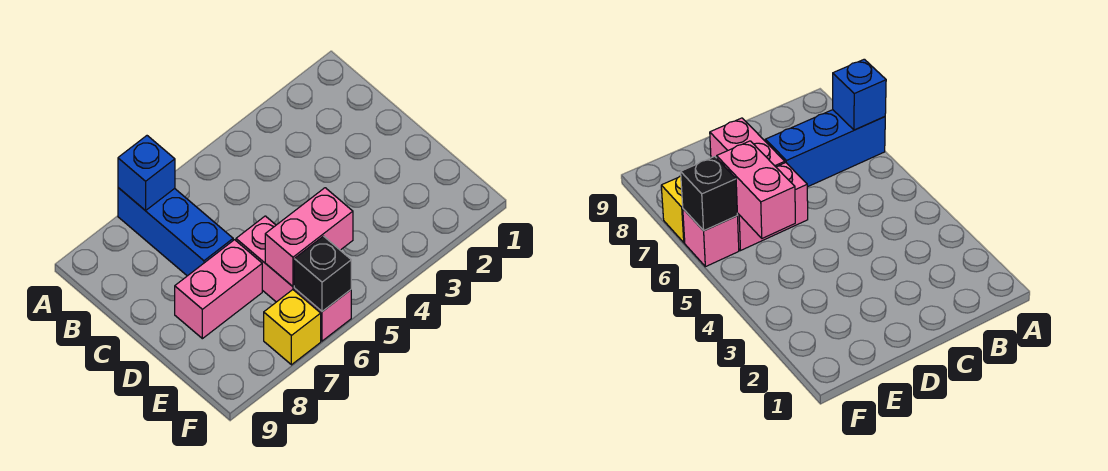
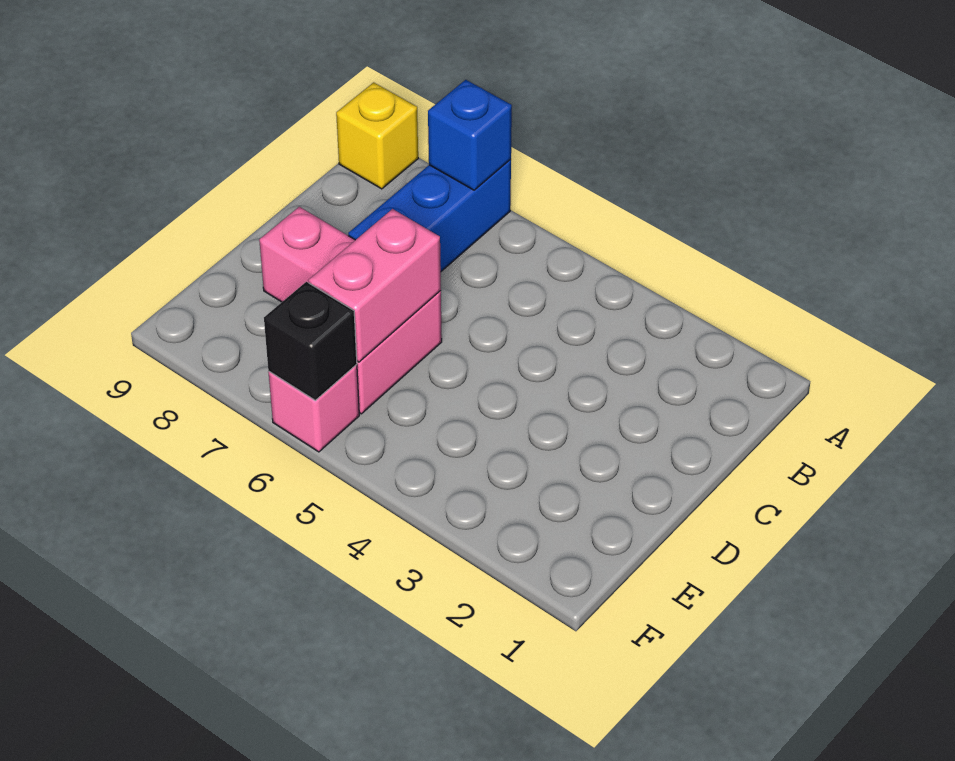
pink 1x2 brick [265,188,353,286] -> pink 1x2 brick turned to [309,209,441,362]
yellow 1x1 brick [264,290,321,365] -> yellow 1x1 brick moved to [336,82,418,189]

